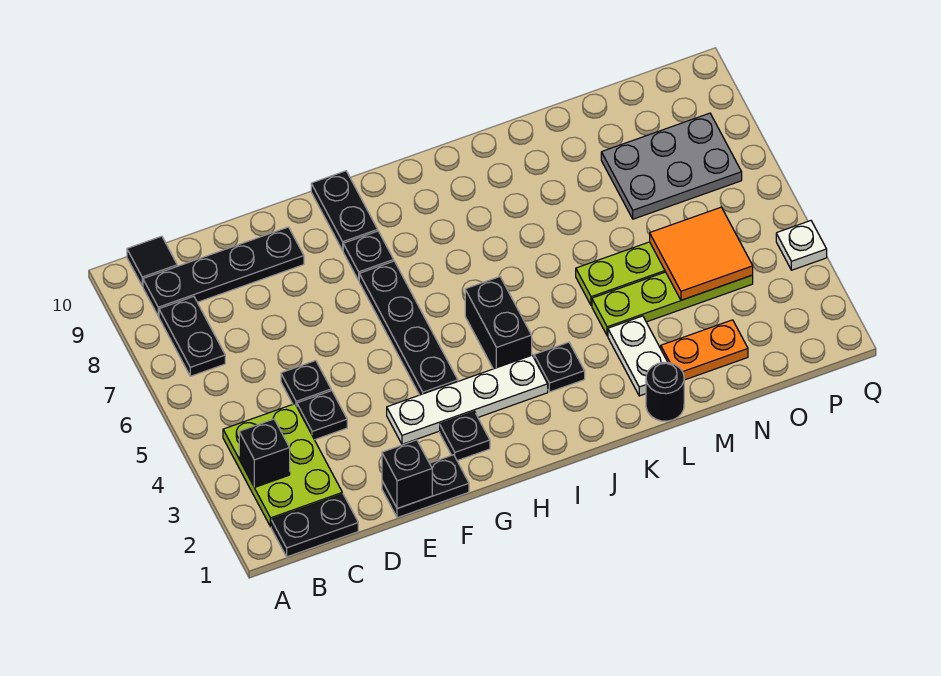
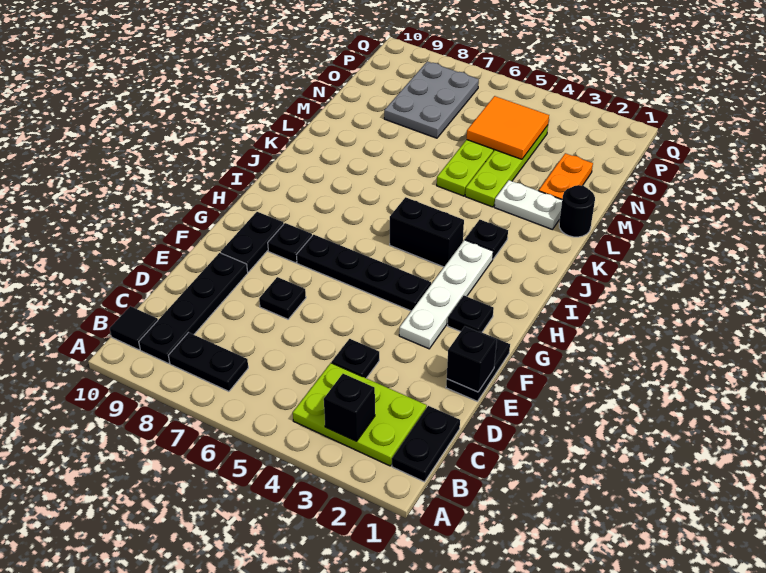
black 1x1 plate [281,361,331,406] -> black 1x1 plate moved to [259,277,306,319]
black 1x2 plate [311,171,378,250] -> black 1x2 plate turned to [221,212,284,272]
white 1x1 plate [776,221,827,270] -> none

